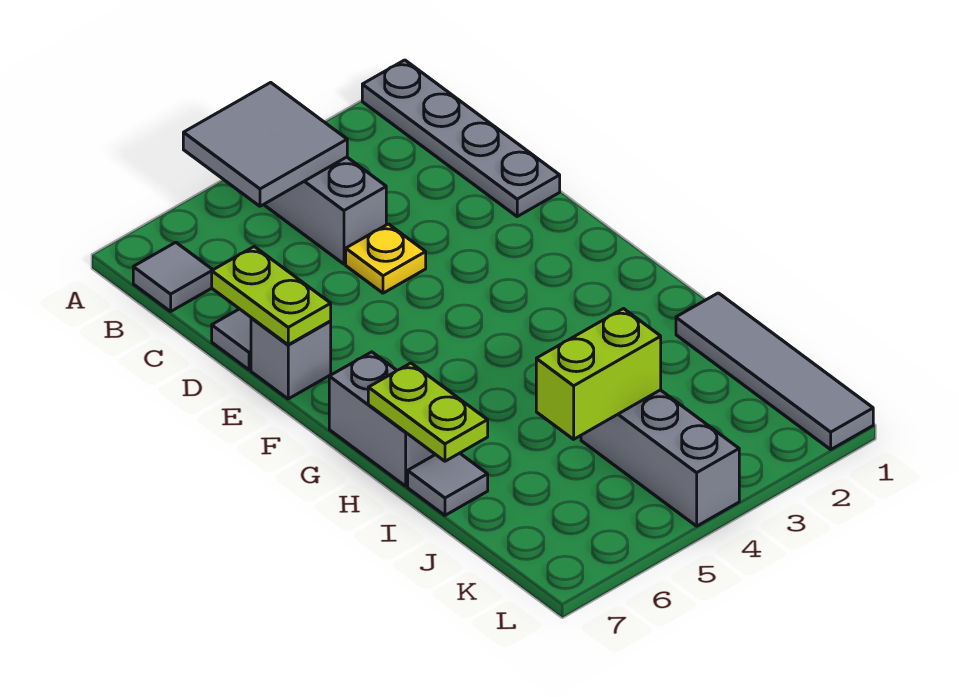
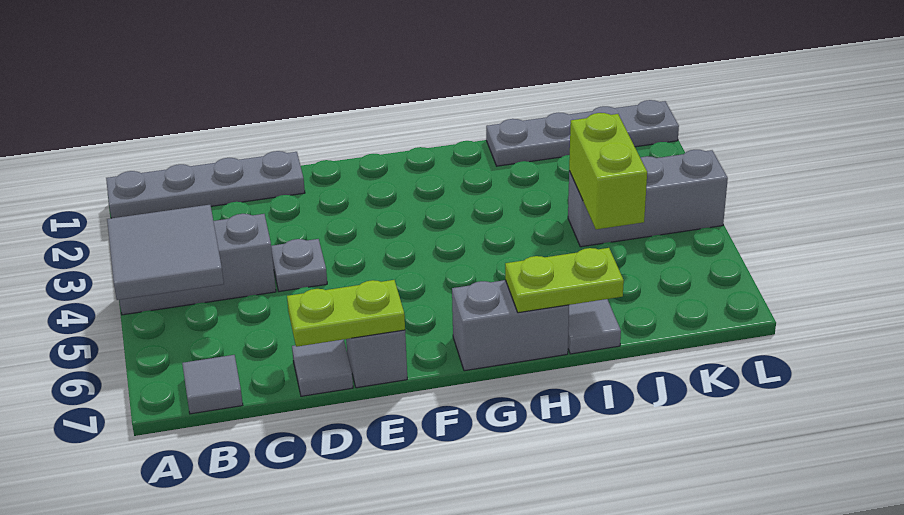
yellow 1x1 plate [346,224,426,293] -> grey 1x1 plate [271,239,327,291]
grey 1x4 tile [676,293,873,449] -> grey 1x4 plate [486,100,679,166]

